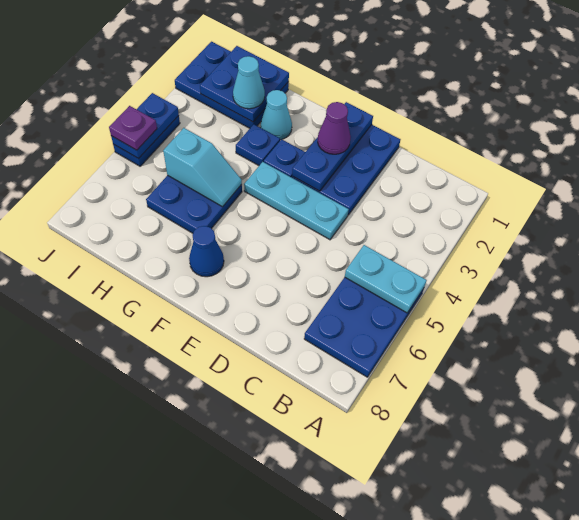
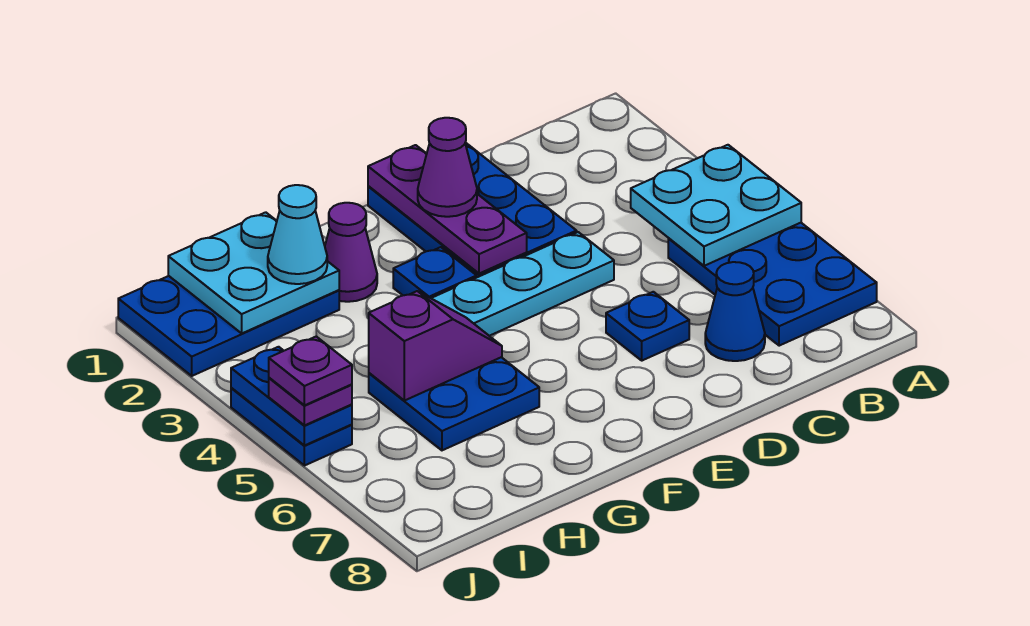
cyan 1x2 plate [345,245,427,313] -> cyan 2x2 plate [631,145,801,266]
blue 1x3 plate [292,102,373,191] -> purple 1x3 plate [368,145,527,274]
blue 1x1 cone [189,226,224,277] -> blue 1x1 cone moved to [705,262,765,361]
cyan 1x1 cone [261,90,292,140] -> purple 1x1 cone [325,203,377,302]
blue 1x1 plate [236,124,280,166] -> blue 1x1 plate moved to [606,292,689,361]
cyan 1x2 slope [163,128,242,207] -> purple 1x2 slope [369,291,502,401]
blue 2x2 plate [200,46,289,122] -> cyan 2x2 plate [168,212,339,333]
none -> purple 1x1 plate [269,336,352,405]

